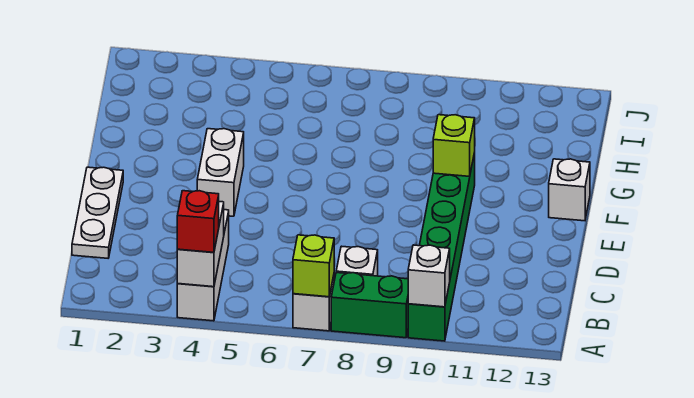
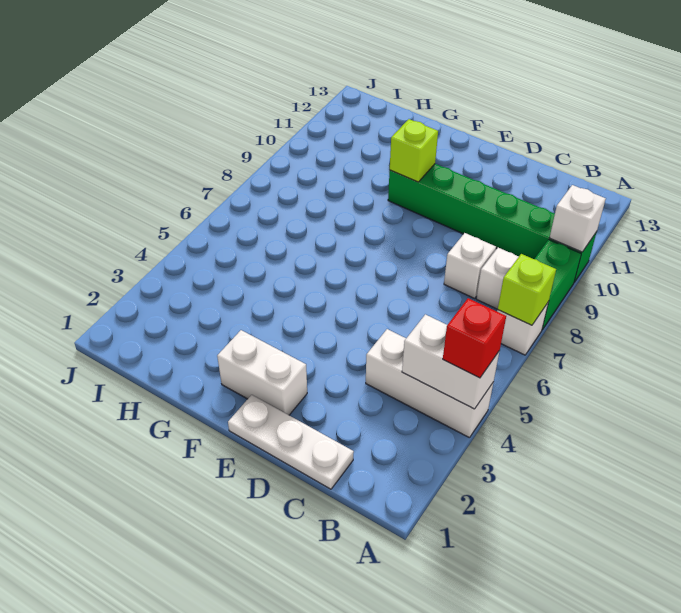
white 1x2 brick [197,129,244,216] -> white 1x2 brick moved to [217,330,307,415]
white 1x1 brick [549,159,590,221] -> white 1x1 brick moved to [444,233,496,298]

